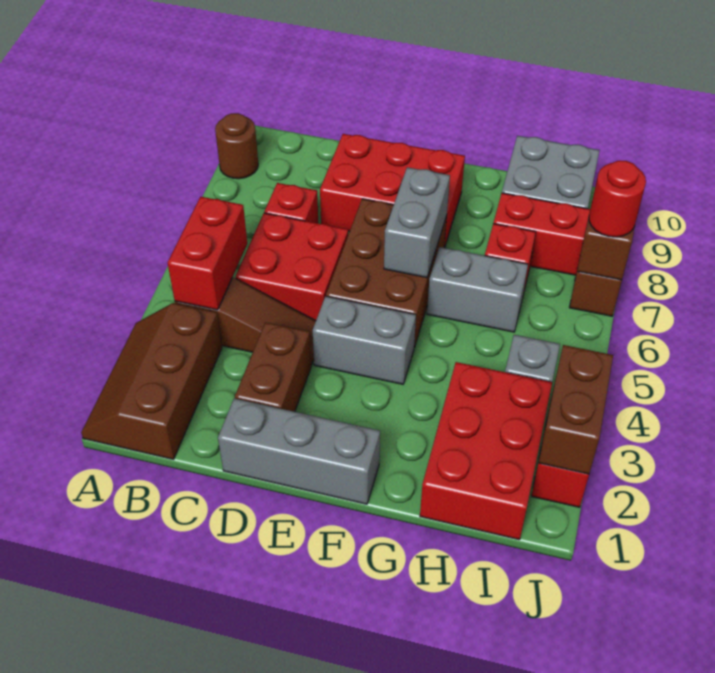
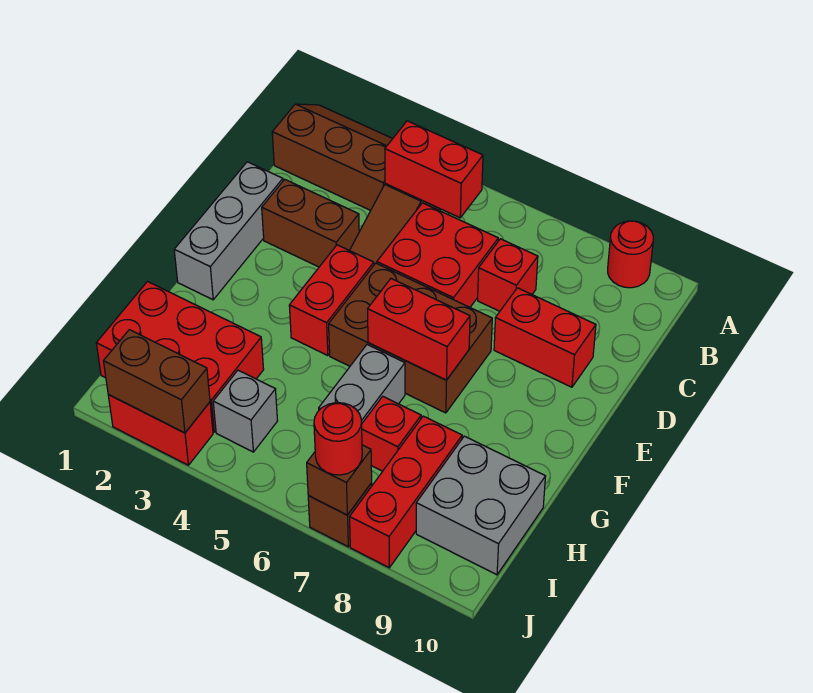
brown 1x1 round brick [215,113,258,179] -> red 1x1 round brick [608,221,653,288]
red 2x3 brick [320,134,465,248] -> red 1x2 brick [494,288,596,387]
grey 1x2 brick [313,296,416,384] -> red 1x2 brick [289,245,374,356]
grey 1x2 brick [384,167,450,278] -> red 1x2 brick [368,279,470,380]

